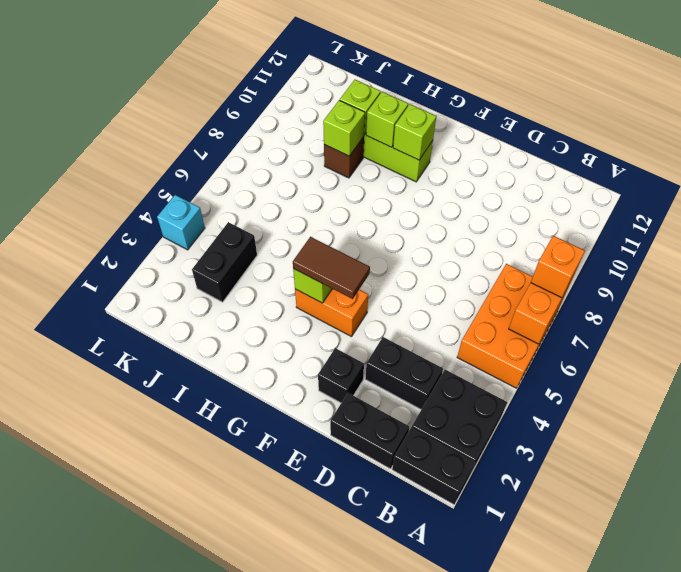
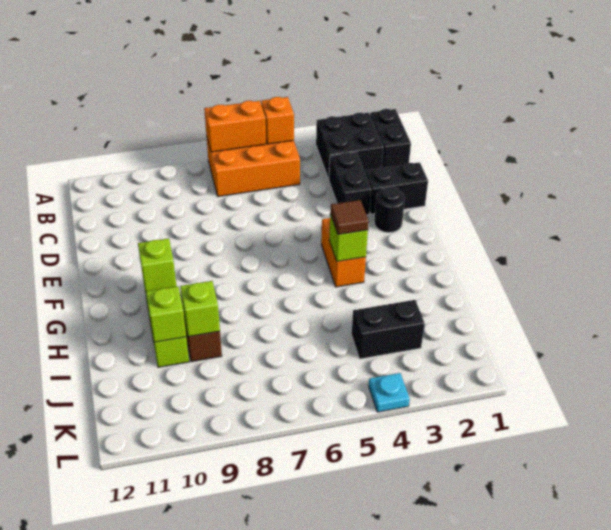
orange 1x1 brick [531,236,585,298] -> orange 1x1 brick moved to [261,97,294,144]
black 1x2 brick [330,393,409,469] -> black 1x2 brick turned to [365,162,428,214]
black 1x1 brick [318,348,364,403] -> black 1x1 round brick [374,187,405,233]
brown 1x2 tile [293,237,370,299] -> brown 1x1 tile [330,200,369,235]
lime 1x1 brick [366,92,408,147] -> none
cyan 1x1 brick [157,195,205,250] -> cyan 1x1 plate [369,373,410,412]

